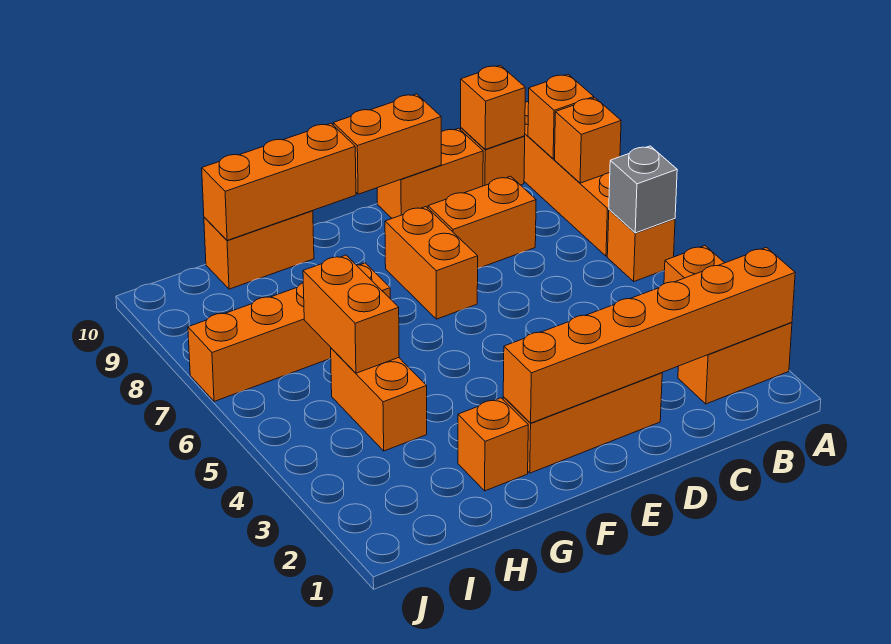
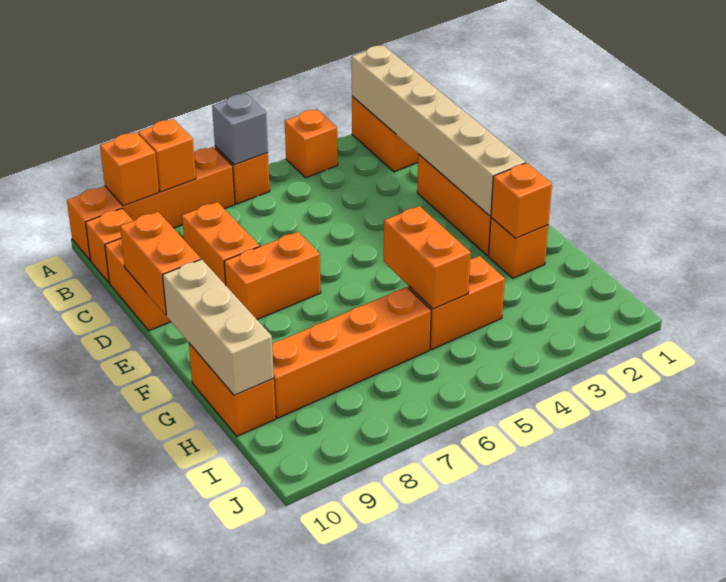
orange 1x6 brick [503,247,795,423] -> tan 1x6 brick [352,45,525,216]
orange 1x1 brick [461,65,525,149] -> orange 1x1 brick moved to [491,163,552,238]
orange 1x3 brick [202,123,356,240] -> tan 1x3 brick [163,259,274,395]
orange 1x4 brick [188,263,390,402] -> orange 1x4 brick turned to [272,287,431,418]
orange 1x2 brick [303,255,399,373] -> orange 1x2 brick turned to [384,206,471,309]

